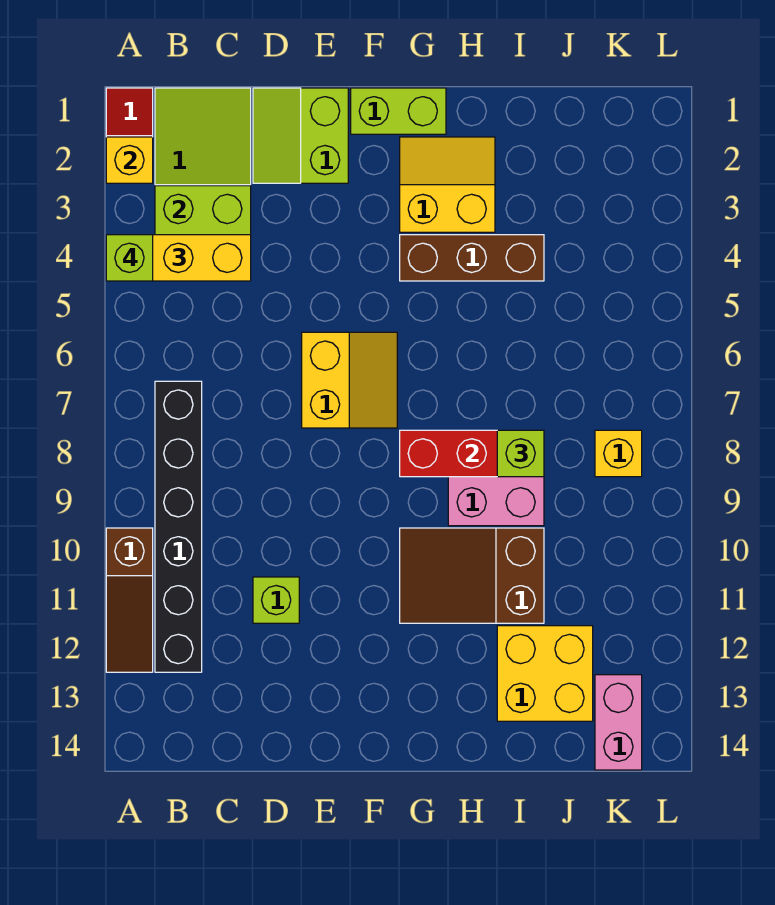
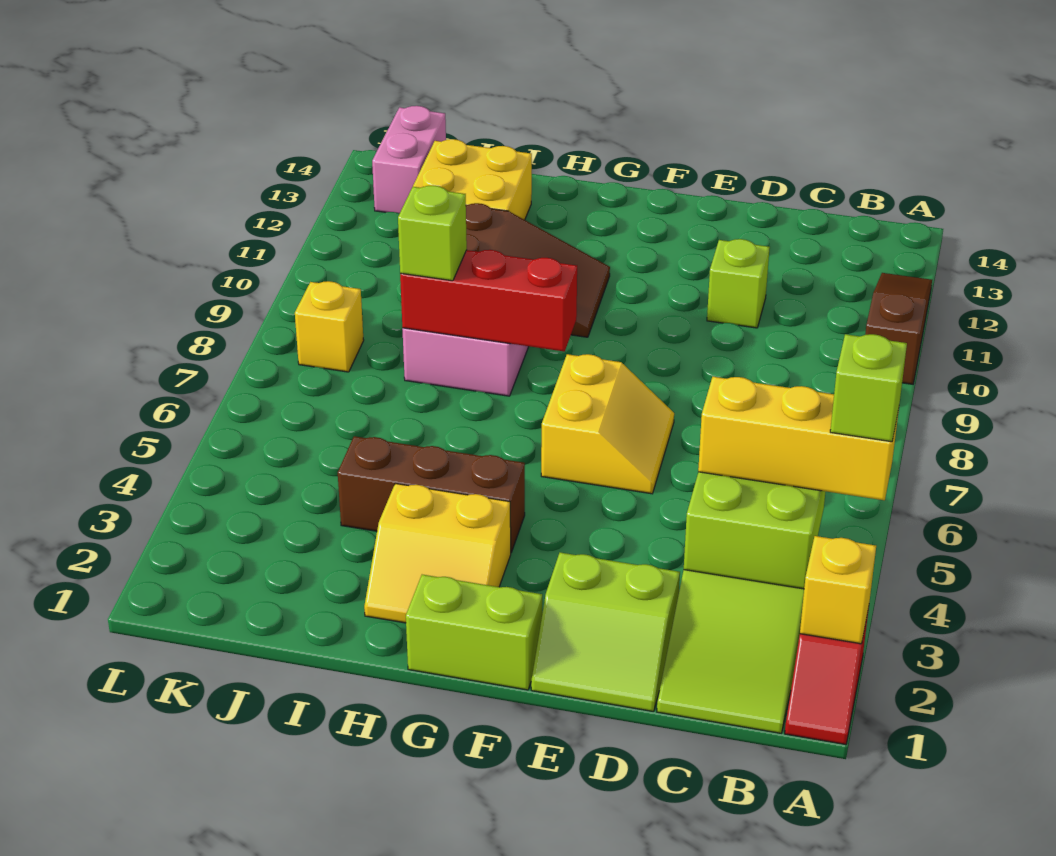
black 1x6 brick [155,381,202,672] -> none
lime 2x2 slope [253,88,348,183] -> lime 2x2 slope turned to [531,552,680,712]
yellow 2x2 slope [302,332,397,428] -> yellow 2x2 slope turned to [541,354,674,494]

